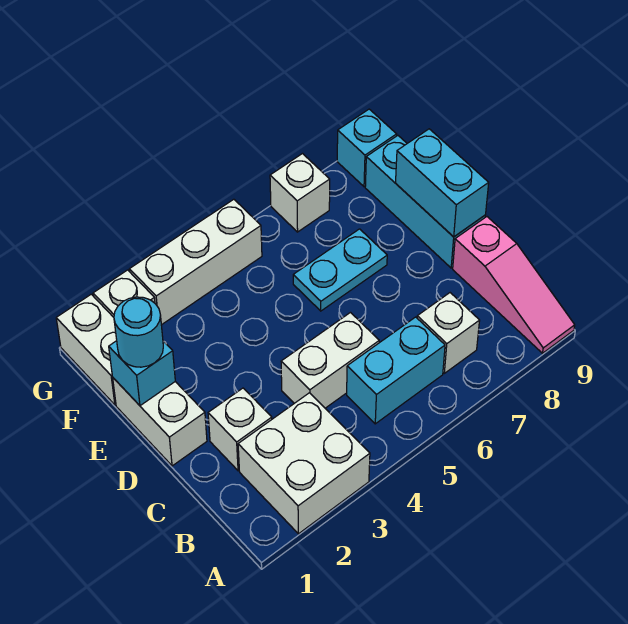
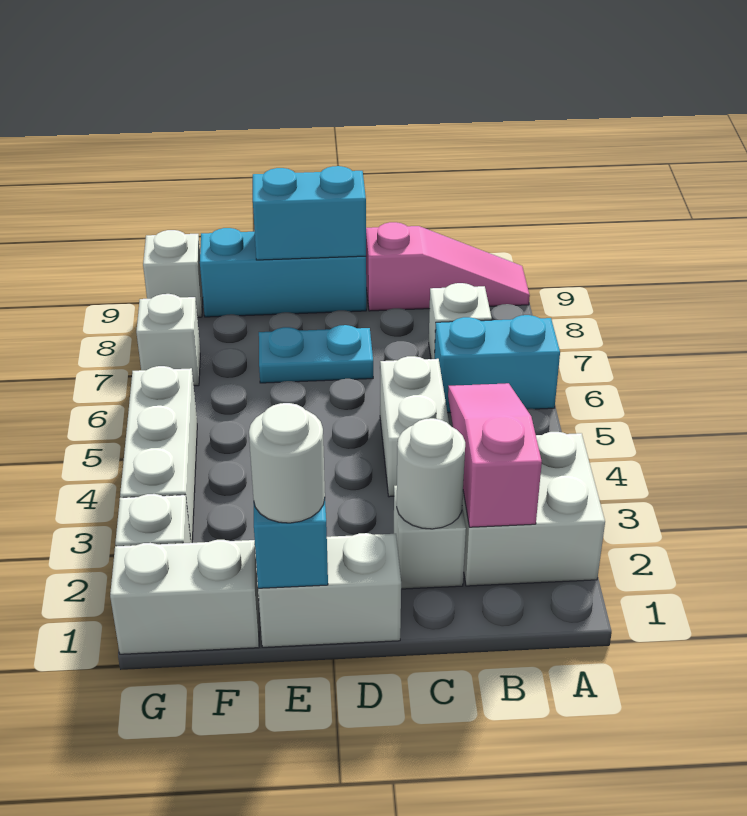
none -> pink 1x3 slope [448,383,542,527]
cyan 1x2 brick [347,317,445,424] -> cyan 1x2 brick turned to [435,315,560,413]
none -> white 1x1 round brick [397,418,465,529]
cyan 1x1 round brick [114,297,163,367] -> white 1x1 round brick [249,403,325,523]
cyan 1x2 plate [293,229,387,311] -> cyan 1x2 plate turned to [259,325,373,383]
cyan 1x1 brick [337,109,397,187] -> white 1x1 brick [143,230,203,317]

